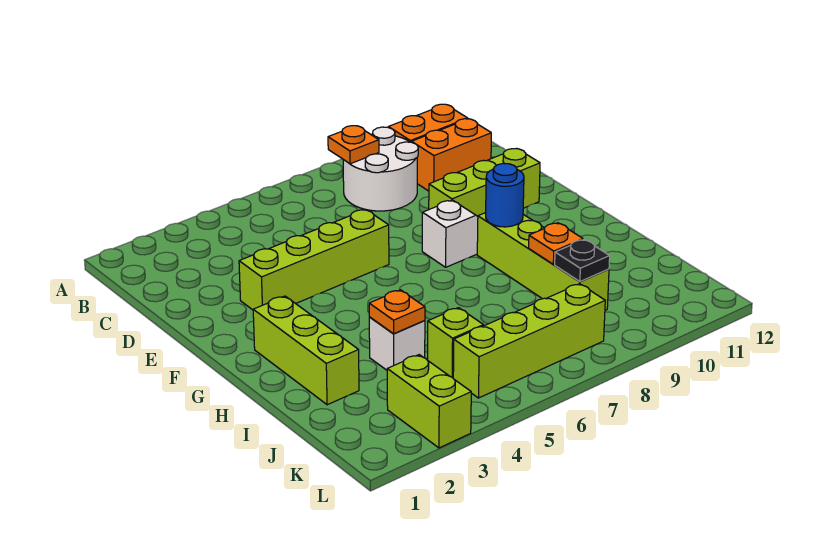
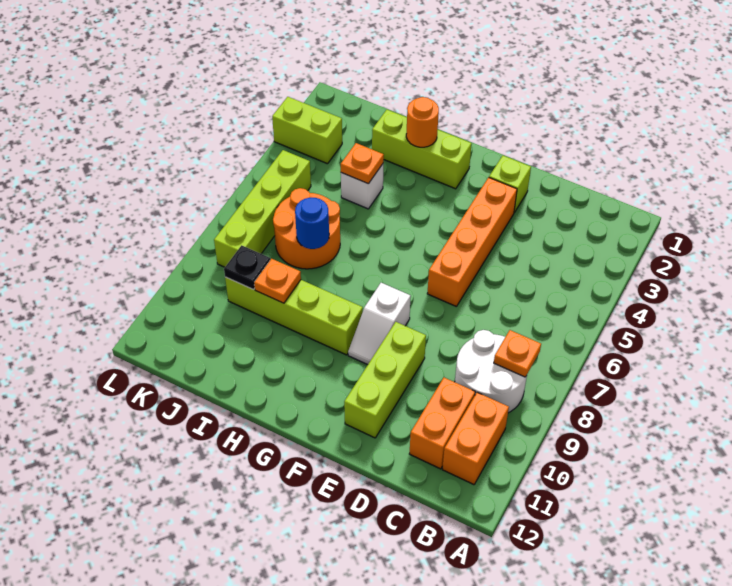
lime 1x4 brick [239,209,389,310] -> orange 1x4 brick [427,177,517,307]
blue 1x1 round brick [486,163,524,227] -> blue 1x1 round brick moved to [295,198,329,249]
none -> orange 1x1 round brick [406,97,439,147]
none -> orange 2x2 round brick [273,188,340,269]
lime 1x1 brick [428,308,483,378] -> lime 1x1 brick moved to [489,156,531,213]

